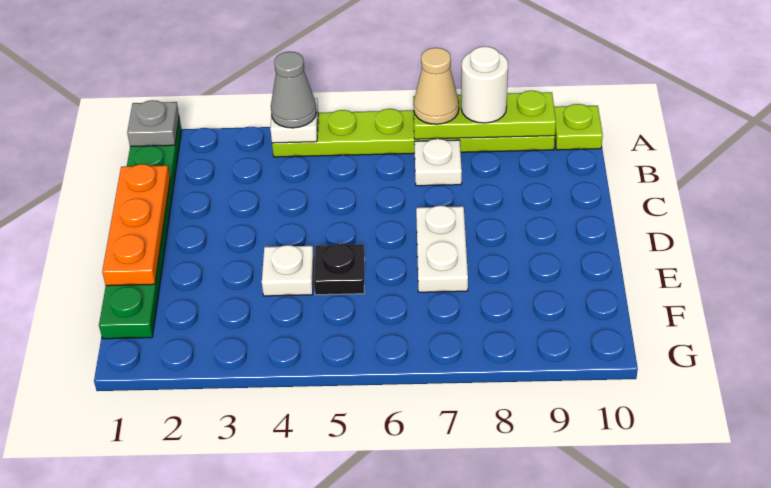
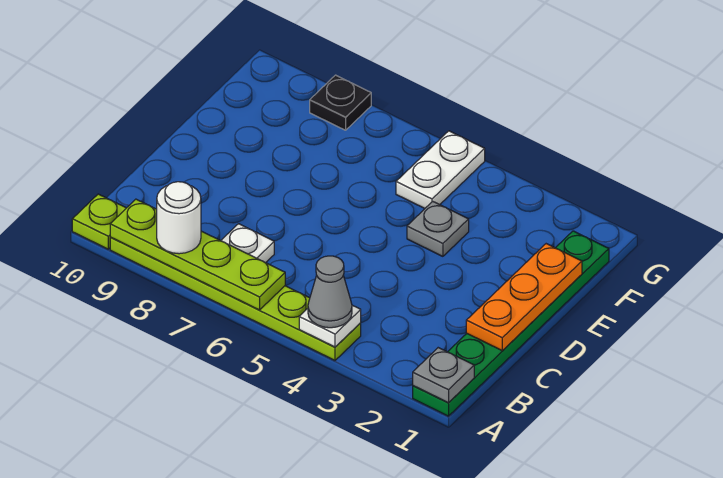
lime 1x3 plate [413,91,556,139] -> lime 1x4 plate [110,199,285,310]
tan 1x1 cone [413,48,459,124] -> none
white 1x2 plate [416,206,468,292] -> white 1x2 plate moved to [396,131,485,208]
white 1x1 plate [262,245,314,296] -> grey 1x1 plate [407,201,469,256]
black 1x1 plate [314,244,365,295] -> black 1x1 plate moved to [310,75,371,130]

